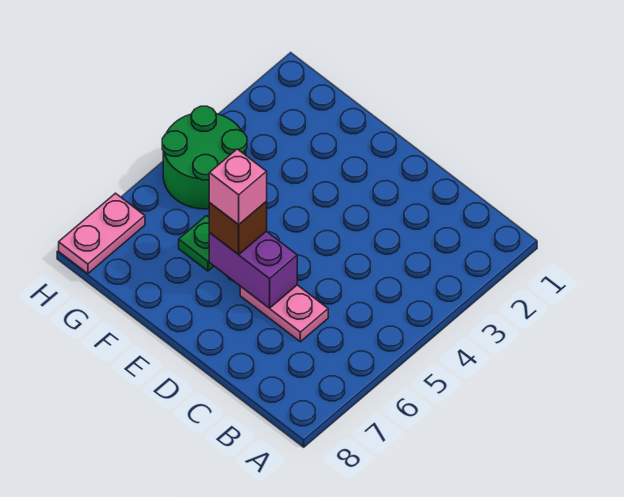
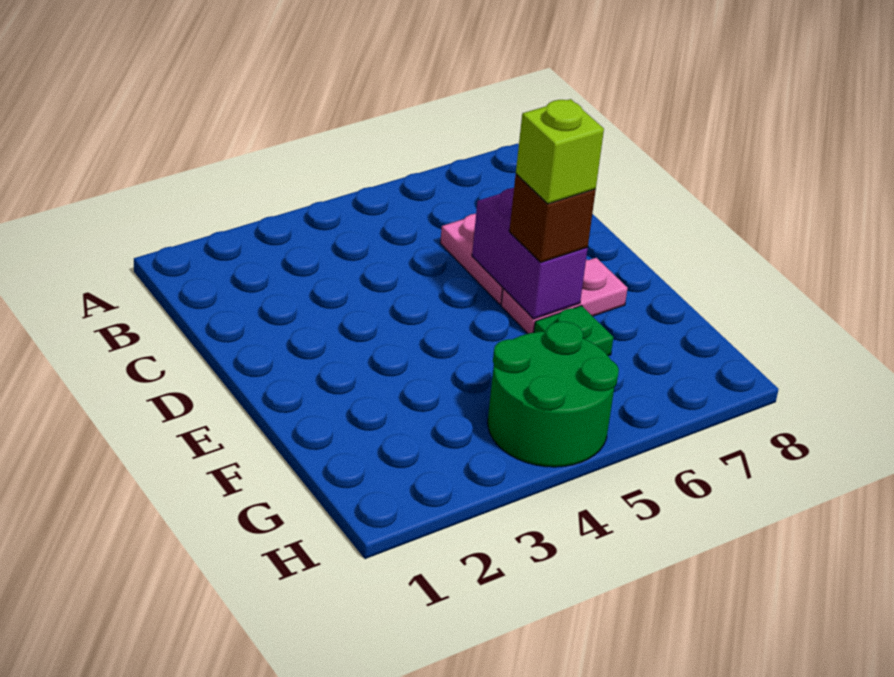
pink 1x1 brick [209,149,267,225] -> lime 1x1 brick [516,99,604,204]
pink 1x2 plate [59,193,145,274] -> pink 1x2 plate moved to [501,258,628,334]

